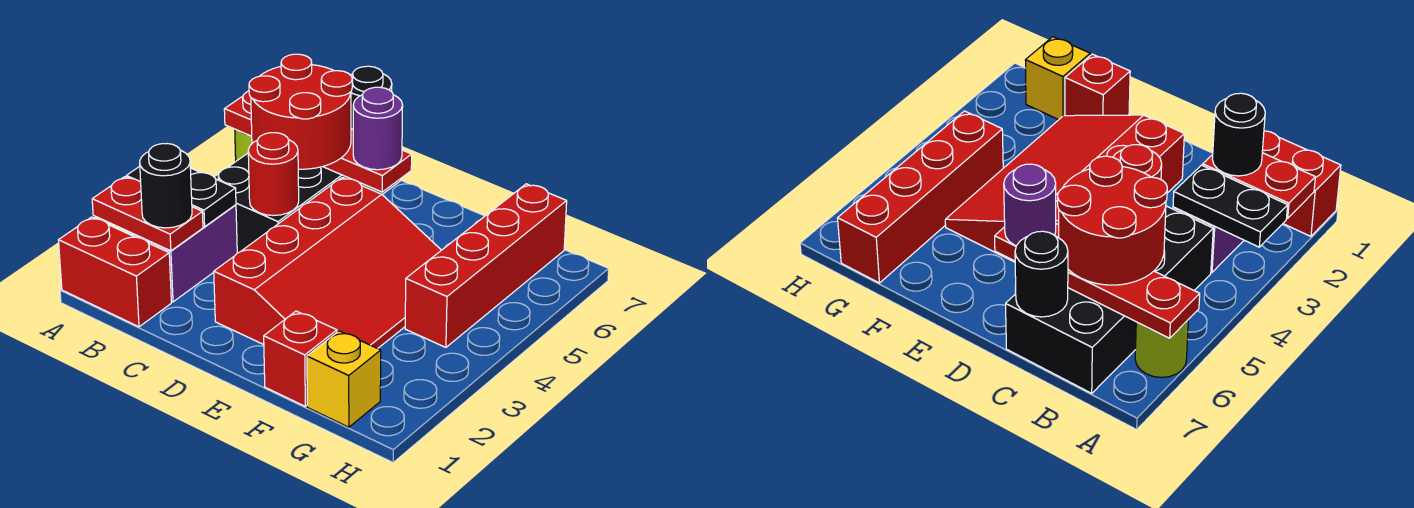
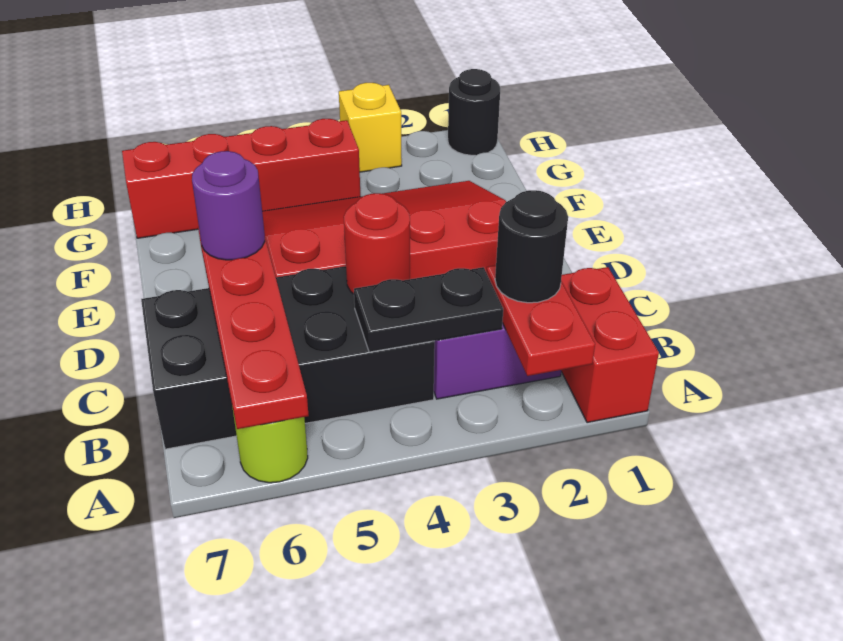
black 1x2 plate [126,166,236,227] -> black 1x2 plate turned to [354,267,503,352]
red 2x2 round brick [249,54,352,169] -> none
black 1x1 round brick [351,66,392,129] -> black 1x1 round brick moved to [448,69,500,155]
red 1x1 brick [264,311,337,406] -> none
yellow 1x1 brick [307,331,381,427] -> yellow 1x1 brick moved to [339,83,402,172]

